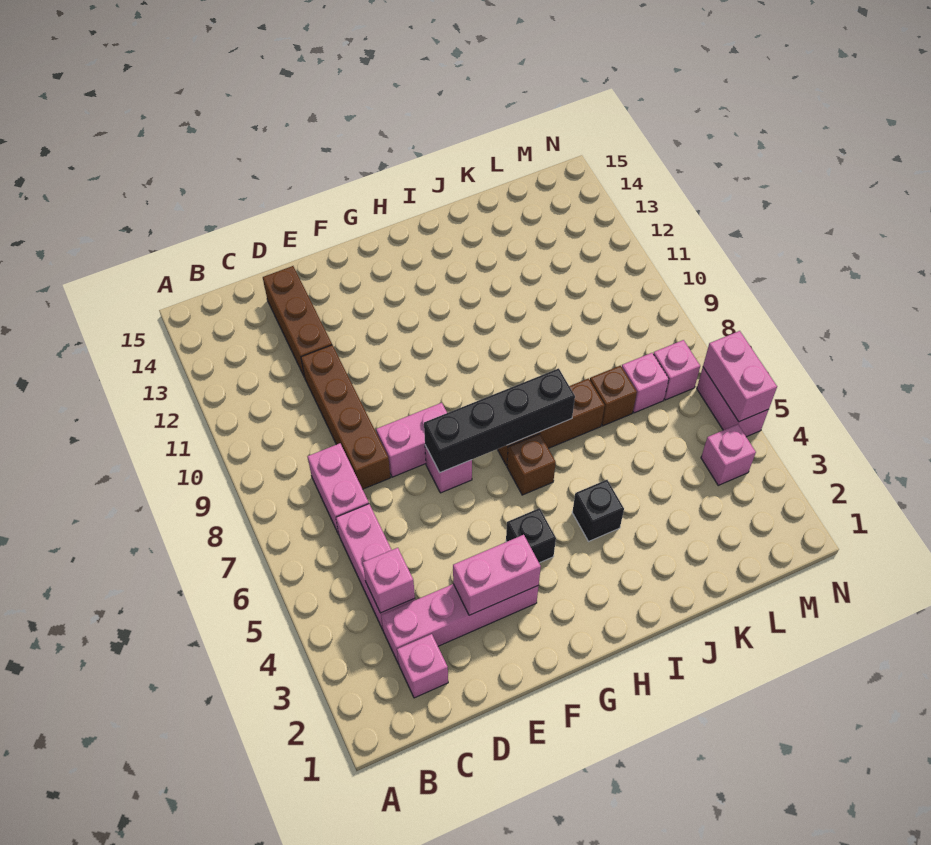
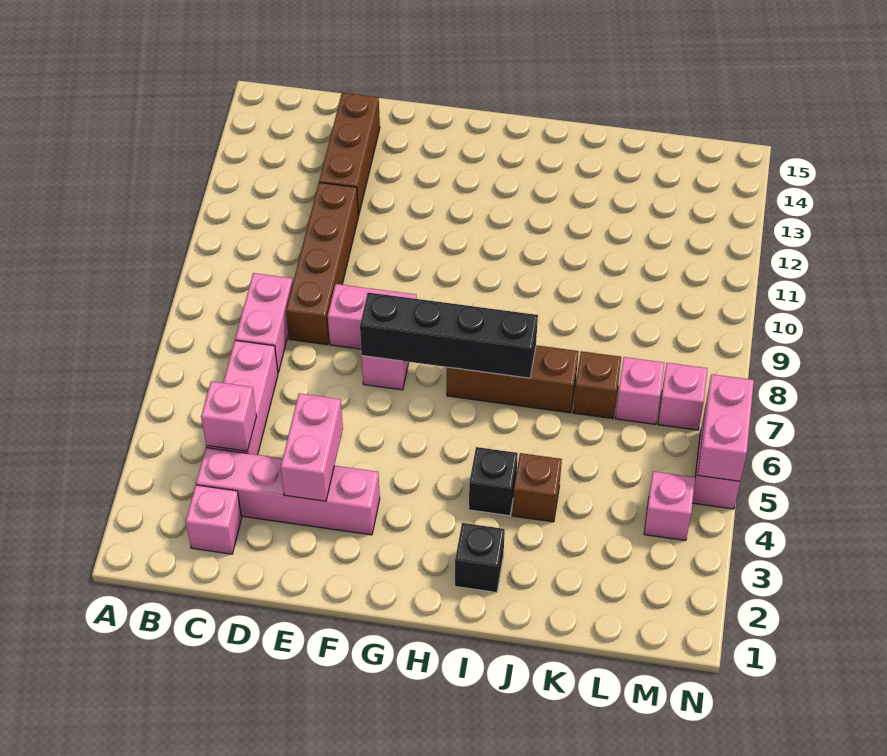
pink 1x2 brick [453,535,541,615] -> pink 1x2 brick turned to [281,393,343,501]
black 1x1 brick [506,508,556,563] -> black 1x1 brick moved to [455,523,505,593]
brown 1x1 brick [507,434,556,495] -> brown 1x1 brick moved to [512,453,562,522]

